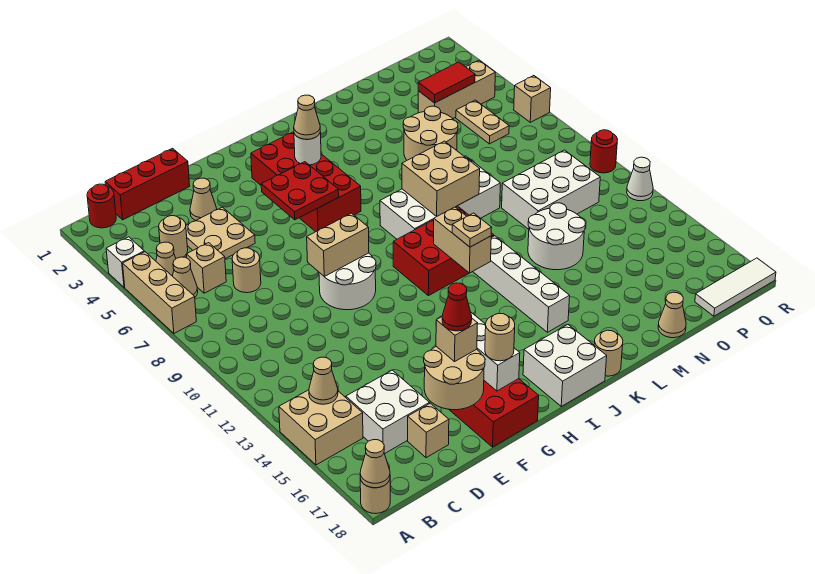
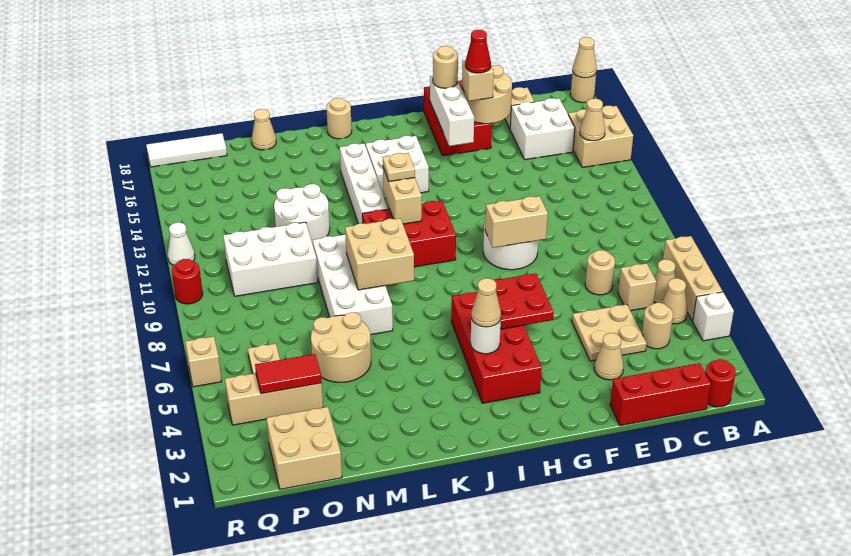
white 2x2 brick [523,325,607,406] -> white 2x2 brick moved to [366,136,429,198]
white 2x4 brick [380,156,500,239] -> white 2x4 brick turned to [313,235,393,335]
none -> tan 2x2 brick [267,407,342,489]

